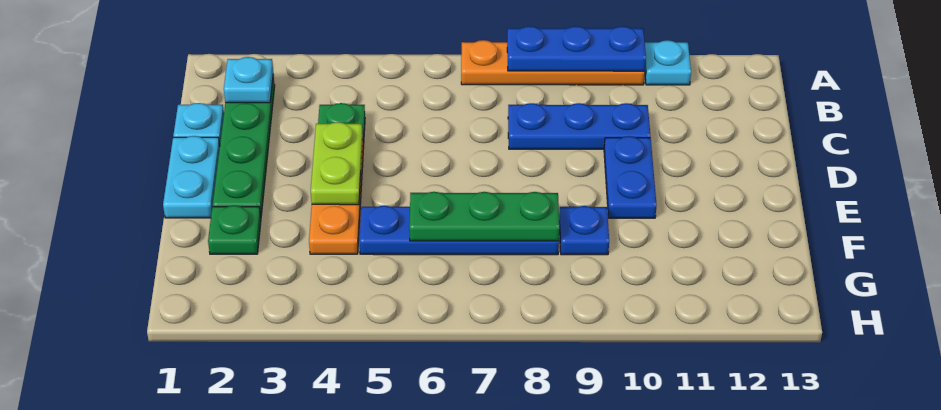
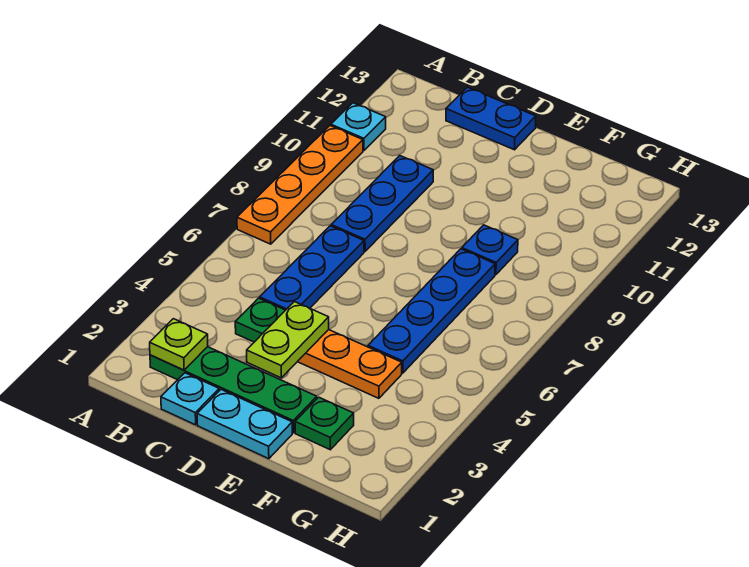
blue 1x3 plate [507,26,646,71] -> blue 1x3 plate moved to [260,226,364,310]
cyan 1x1 plate [224,57,273,103] -> lime 1x1 plate [150,319,208,370]
lime 1x2 plate [311,122,363,205] -> lime 1x2 plate turned to [247,302,329,378]
blue 1x2 plate [604,136,657,218] -> blue 1x2 plate moved to [446,87,536,150]
green 1x3 plate [409,192,559,241] -> none

